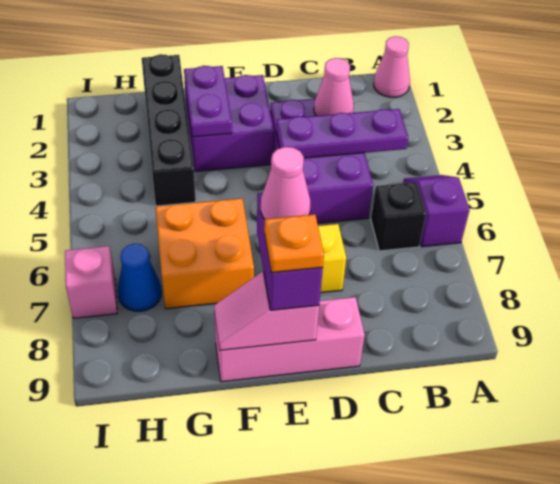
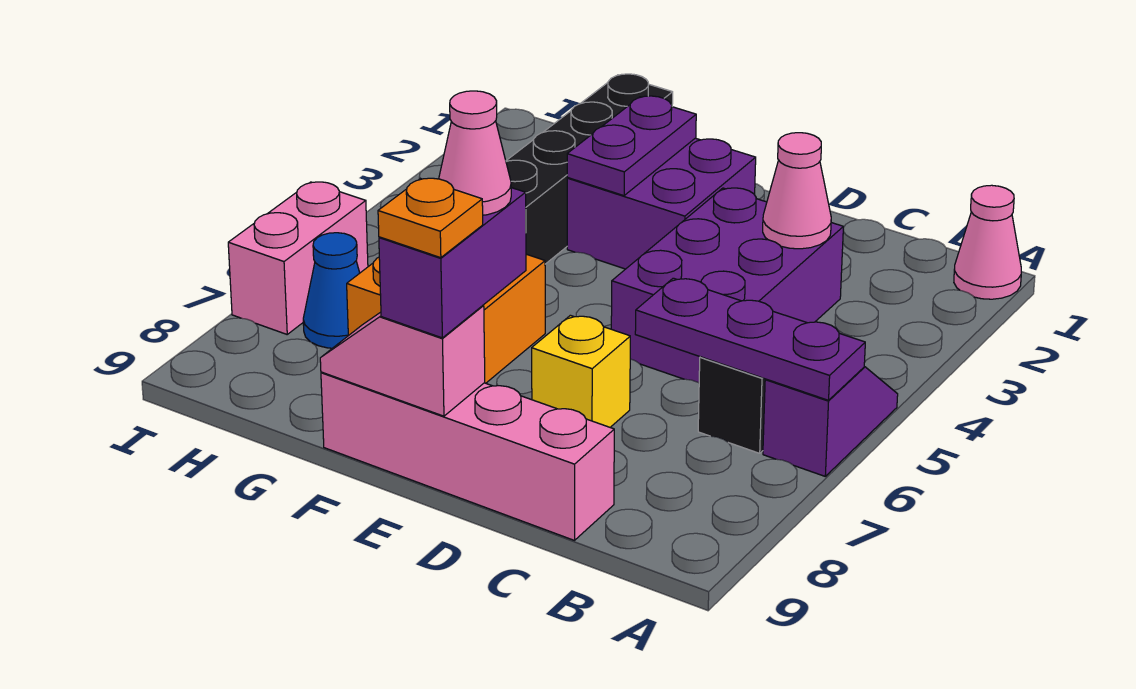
purple 1x3 plate [276,109,408,158] -> purple 1x3 plate moved to [635,278,865,400]
pink 1x3 brick [215,297,365,382] -> pink 1x4 brick [321,372,614,540]
pink 1x1 brick [65,246,117,318] -> pink 1x2 brick [228,182,368,334]

